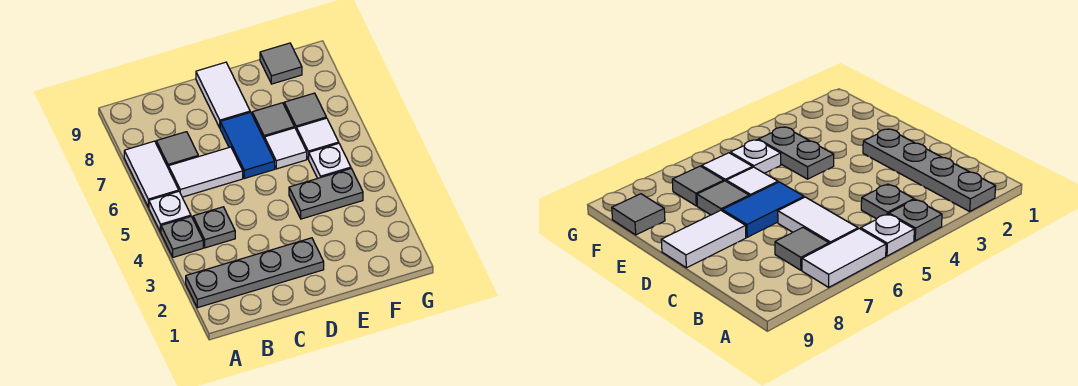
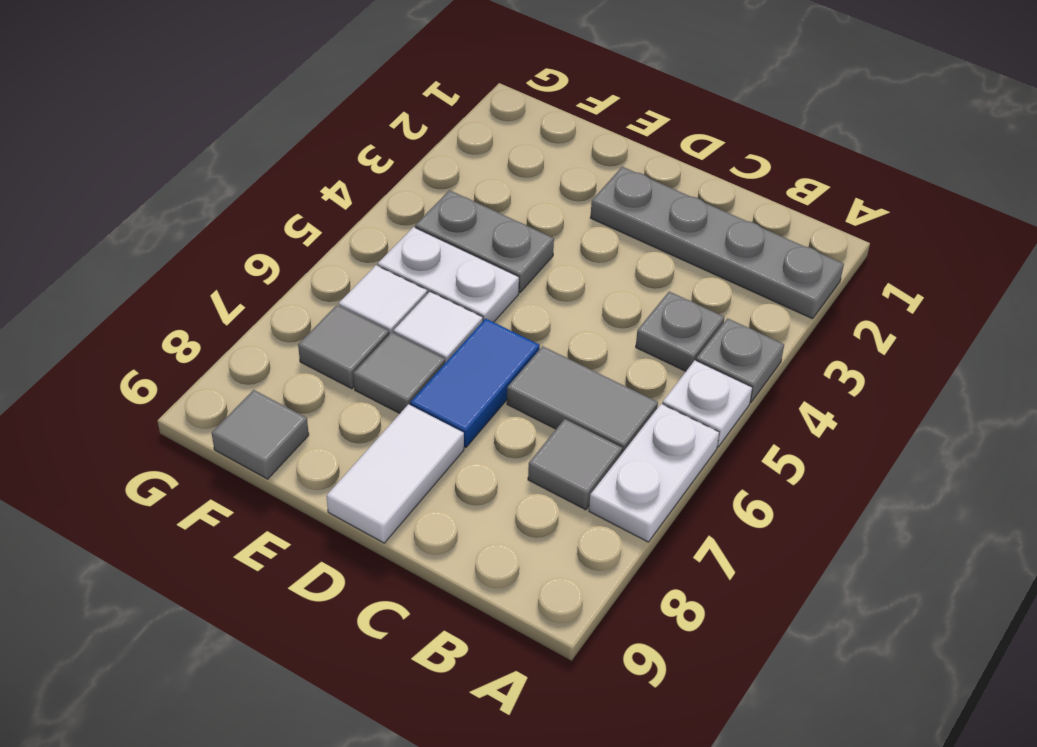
white 1x2 tile [124,141,179,207] -> white 1x2 plate [589,404,719,542]
white 1x2 tile [169,147,243,197] -> grey 1x2 tile [507,346,658,453]
white 1x1 plate [309,143,351,178] -> white 1x2 plate [378,227,519,322]

